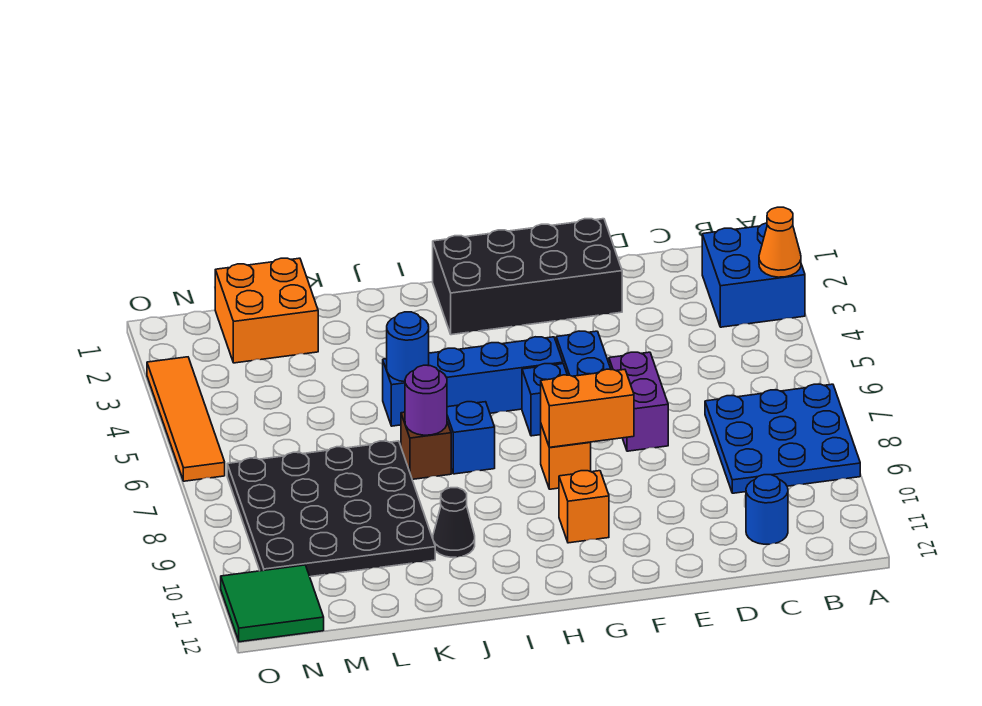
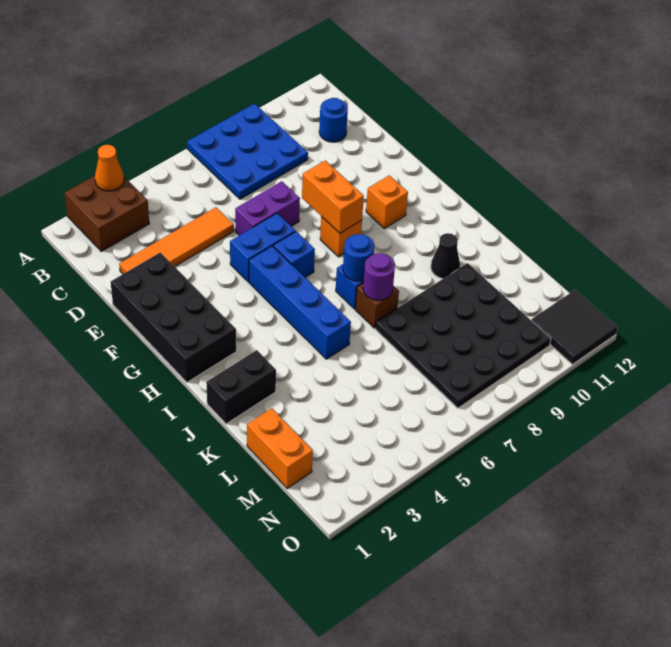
blue 2x2 brick [702,223,805,327] -> brown 2x2 brick [65,176,149,251]
none -> black 1x2 brick [206,350,276,424]
blue 1x1 round brick [386,312,429,382] -> blue 1x1 round brick moved to [343,234,374,281]
orange 2x2 brick [215,258,318,363] -> orange 1x2 brick [247,408,313,488]
green 2x2 tile [221,565,324,642] -> black 2x2 tile [531,290,617,364]
orange 1x4 tile [147,357,225,481] -> orange 1x4 tile moved to [119,207,234,274]

